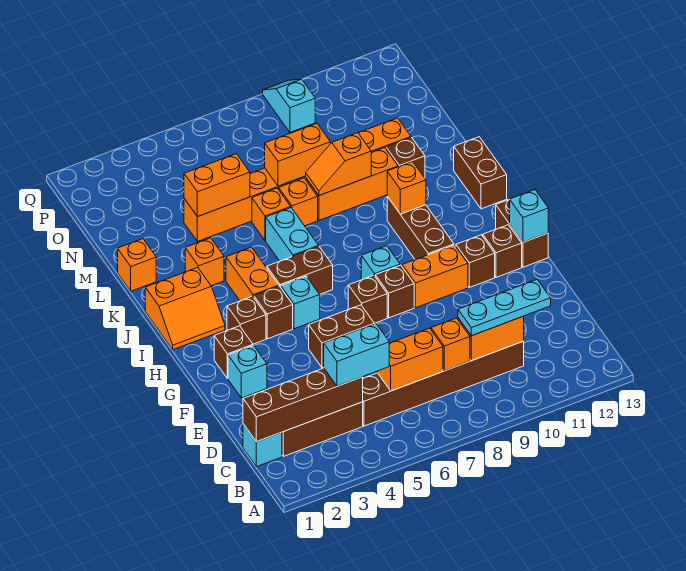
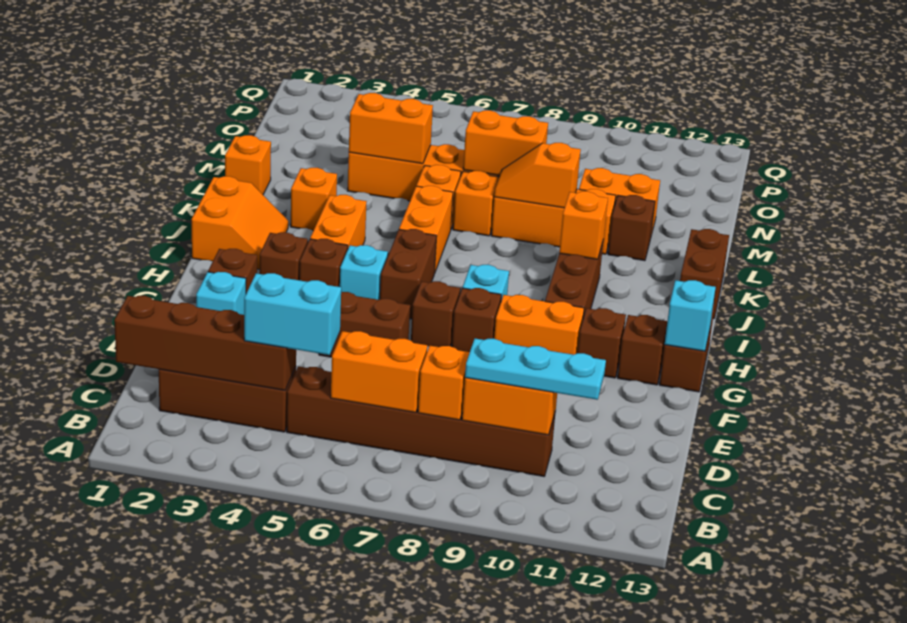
cyan 1x1 brick [243,424,282,467] -> none
orange 2x2 slope [145,268,225,350] -> orange 2x2 slope turned to [192,176,288,269]
brown 1x2 brick [267,247,333,294] -> brown 1x2 brick turned to [380,229,437,319]
cyan 1x2 brick [266,208,319,261] -> orange 1x2 brick [399,186,453,273]
cyan 1x2 slope [263,79,315,132] -> none

